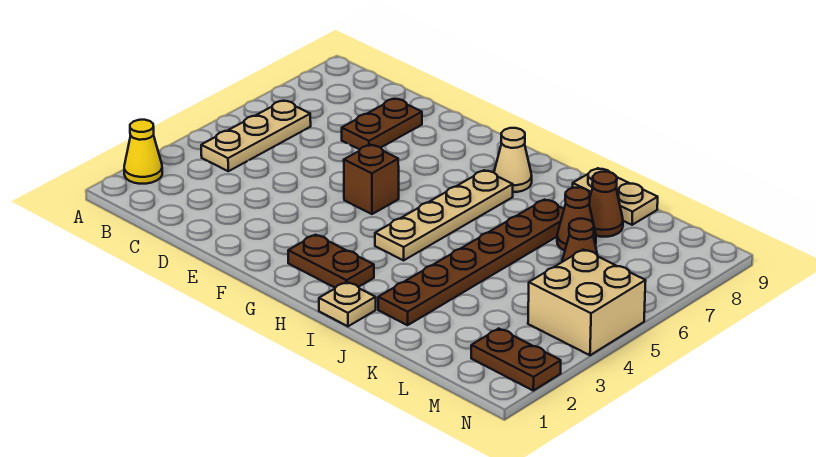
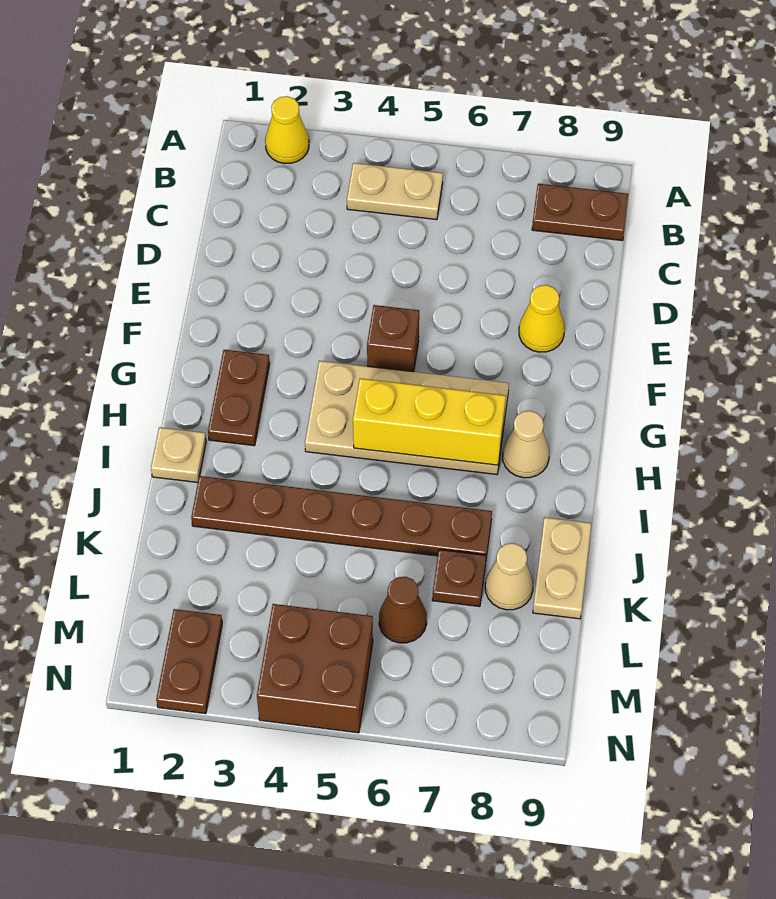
tan 1x3 plate [201,101,311,171] -> tan 1x2 plate [347,163,443,220]
brown 1x2 plate [342,99,422,149] -> brown 1x2 plate moved to [532,184,628,241]
none -> yellow 1x1 cone [519,285,565,352]
tan 1x4 plate [375,170,513,260] -> tan 2x4 plate [305,361,509,475]
none -> yellow 1x3 brick [353,378,506,465]
brown 1x1 cone [557,187,596,251] -> brown 1x1 plate [432,550,486,607]
brown 1x1 cone [589,172,623,237] -> tan 1x1 cone [485,543,533,610]
tan 2x2 brick [528,250,646,355] -> brown 2x2 brick [257,604,373,733]

